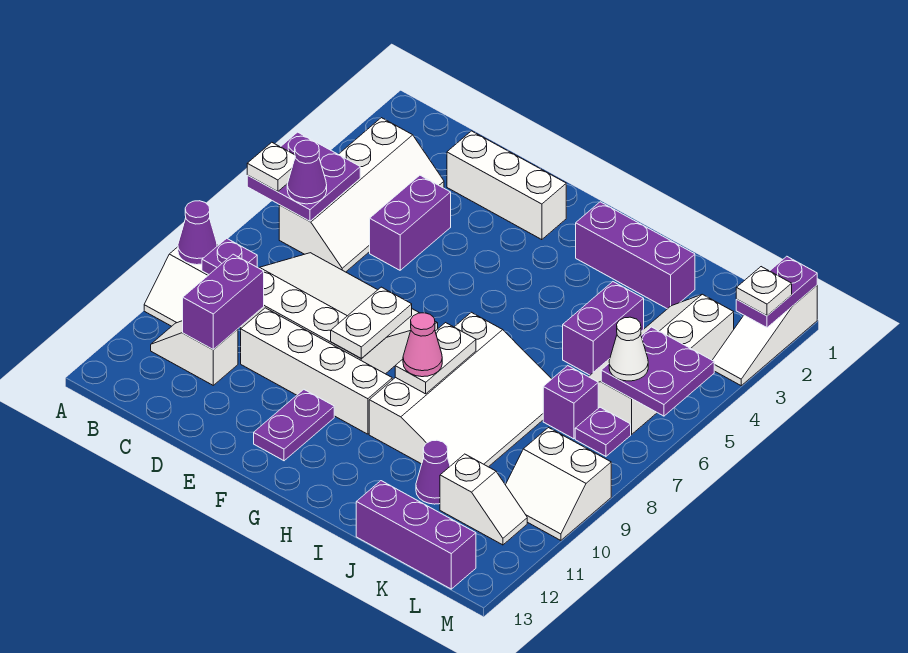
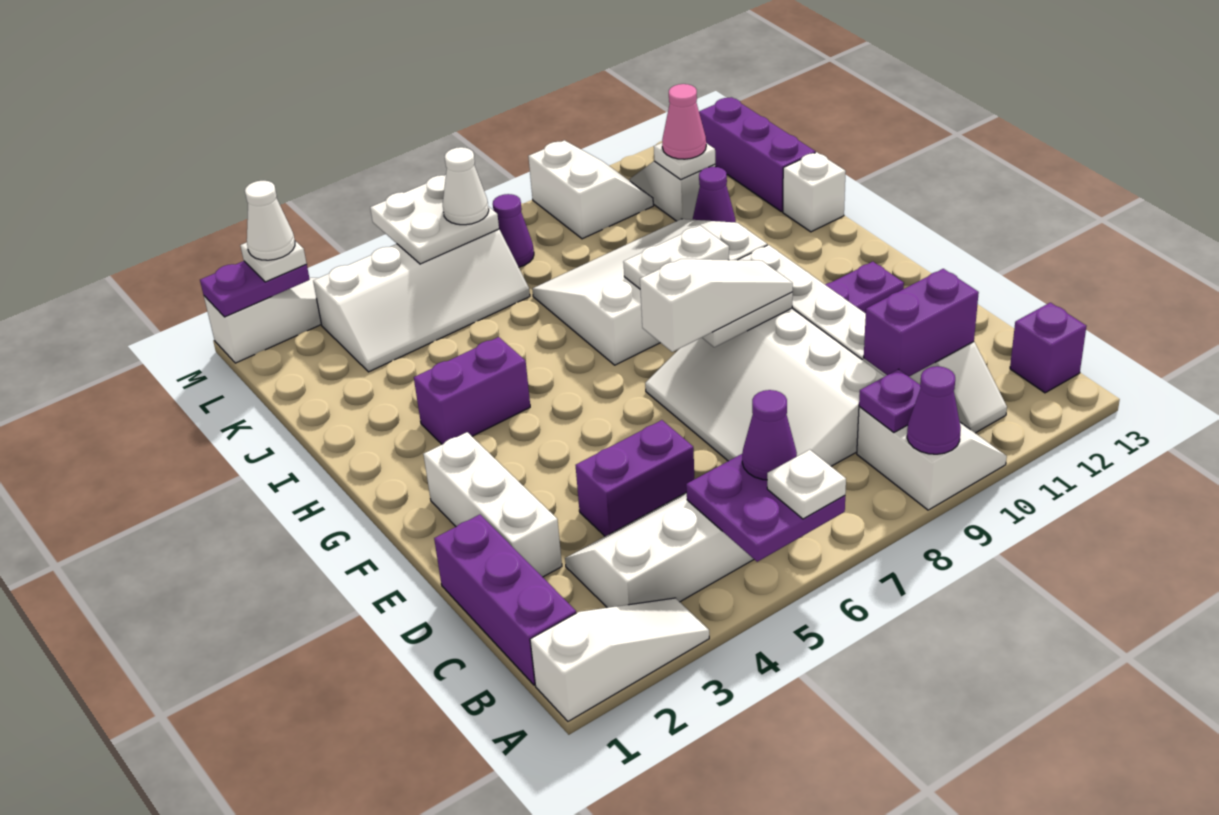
none -> white 1x3 slope [530,598,709,721]
none -> white 1x3 slope [640,259,793,352]
purple 1x3 brick [576,202,695,309] -> purple 1x3 brick moved to [434,515,576,685]
pink 1x1 cone [403,313,442,377] -> pink 1x1 cone moved to [662,84,706,159]
none -> white 1x1 brick [783,152,846,232]
purple 1x2 brick [563,282,644,375] -> purple 1x2 brick moved to [414,337,530,444]
purple 1x1 brick [543,366,598,439] -> purple 1x1 brick moved to [1010,303,1086,393]
none -> white 1x1 plate [654,143,715,179]
purple 2x2 plate [601,327,714,416] -> white 2x2 plate [370,175,499,264]
purple 1x1 plate [575,407,631,456] -> purple 1x1 cone [493,194,534,267]
none -> white 1x1 cone [245,181,295,260]

